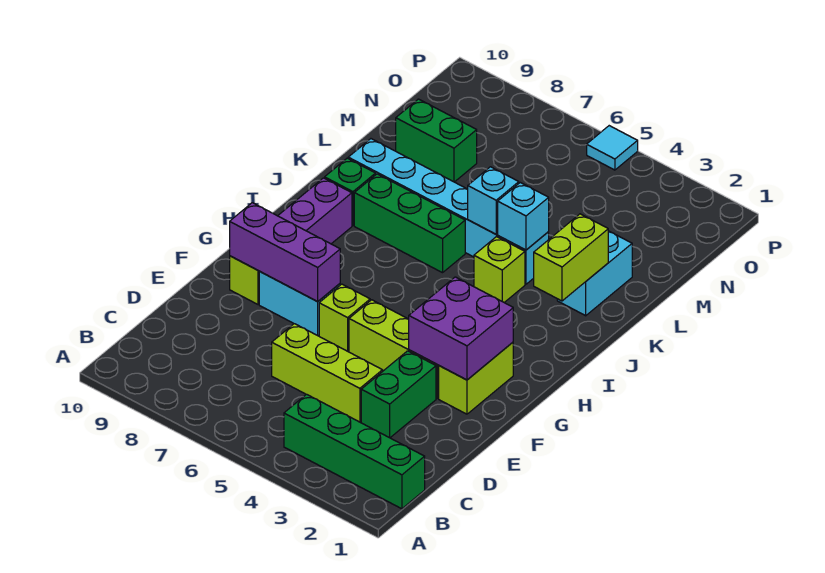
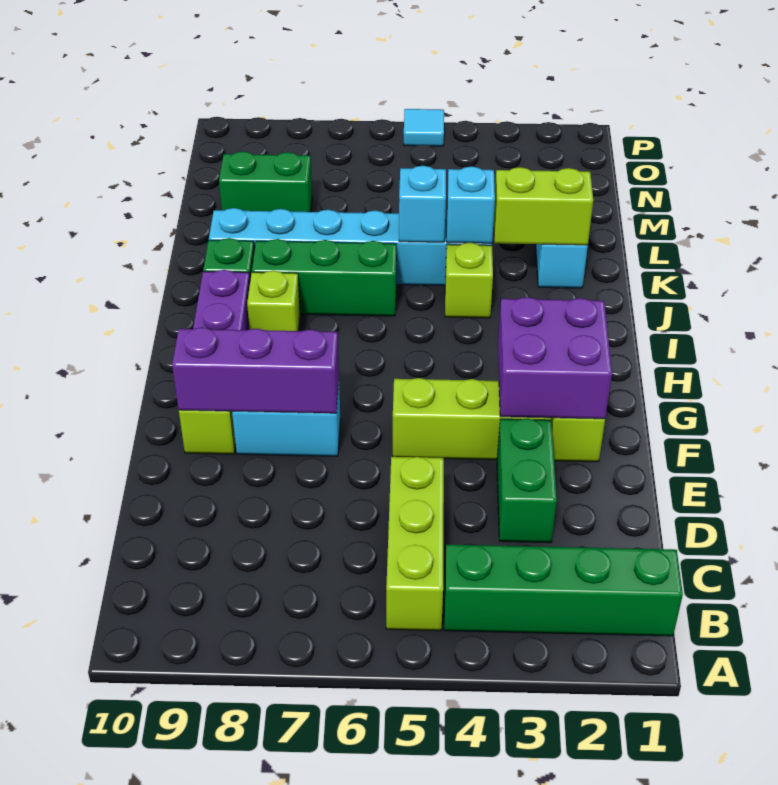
lime 1x3 brick [272,324,382,422] -> lime 1x3 brick turned to [386,457,444,631]
lime 1x1 brick [319,284,370,351] -> lime 1x1 brick moved to [247,271,300,331]
lime 1x2 brick [534,214,608,301] -> lime 1x2 brick turned to [494,167,593,245]

